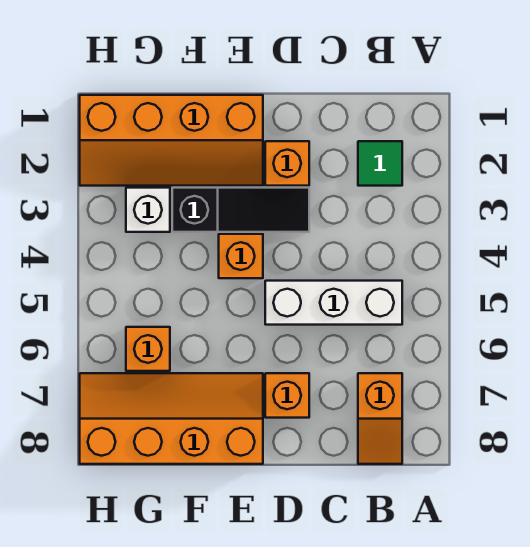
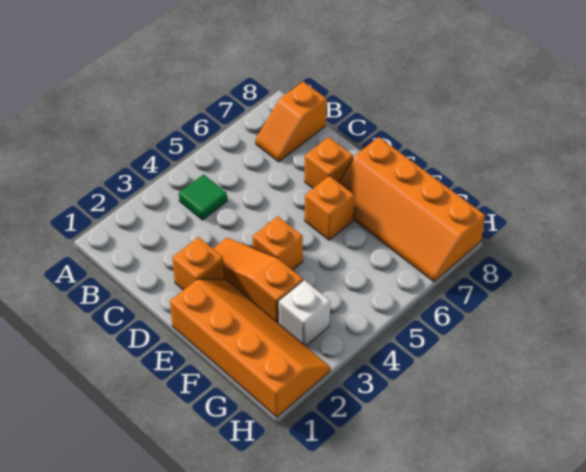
green 1x1 tile [358,141,402,186] -> green 1x1 tile moved to [179,175,227,220]
white 1x3 brick [265,281,402,325] -> none
orange 1x2 slope [358,373,402,464] -> orange 1x2 slope turned to [256,82,327,162]
black 1x3 slope [172,188,309,232] -> orange 1x3 slope [213,238,303,324]
orange 1x1 brick [126,327,170,371] -> orange 1x1 brick moved to [305,176,354,240]

